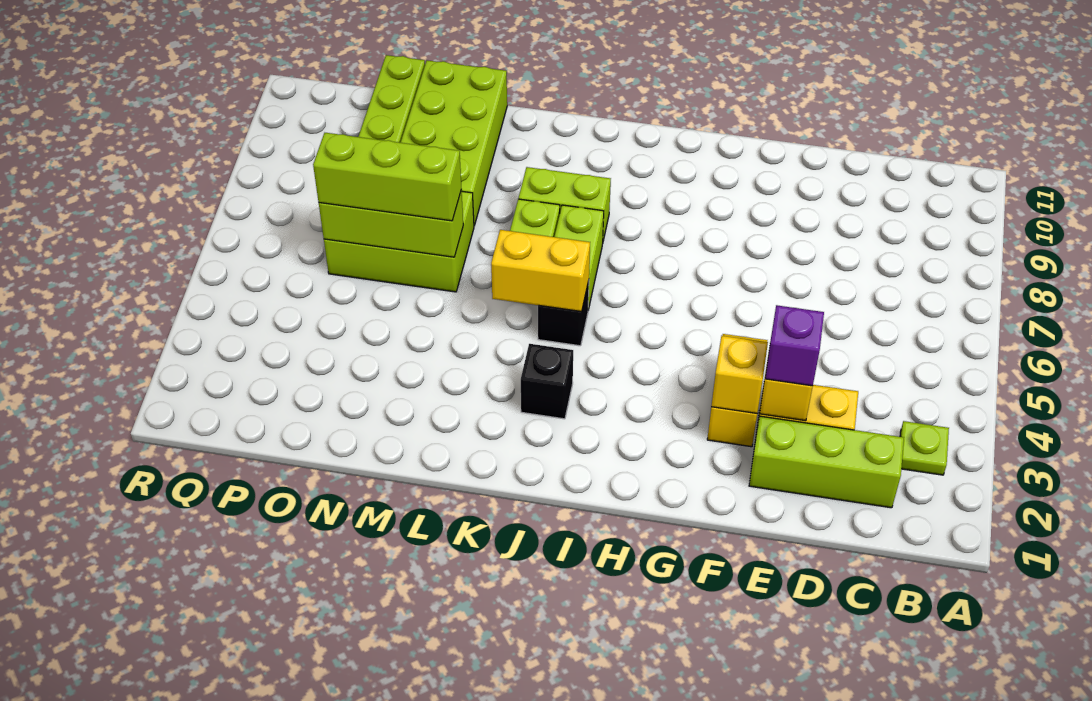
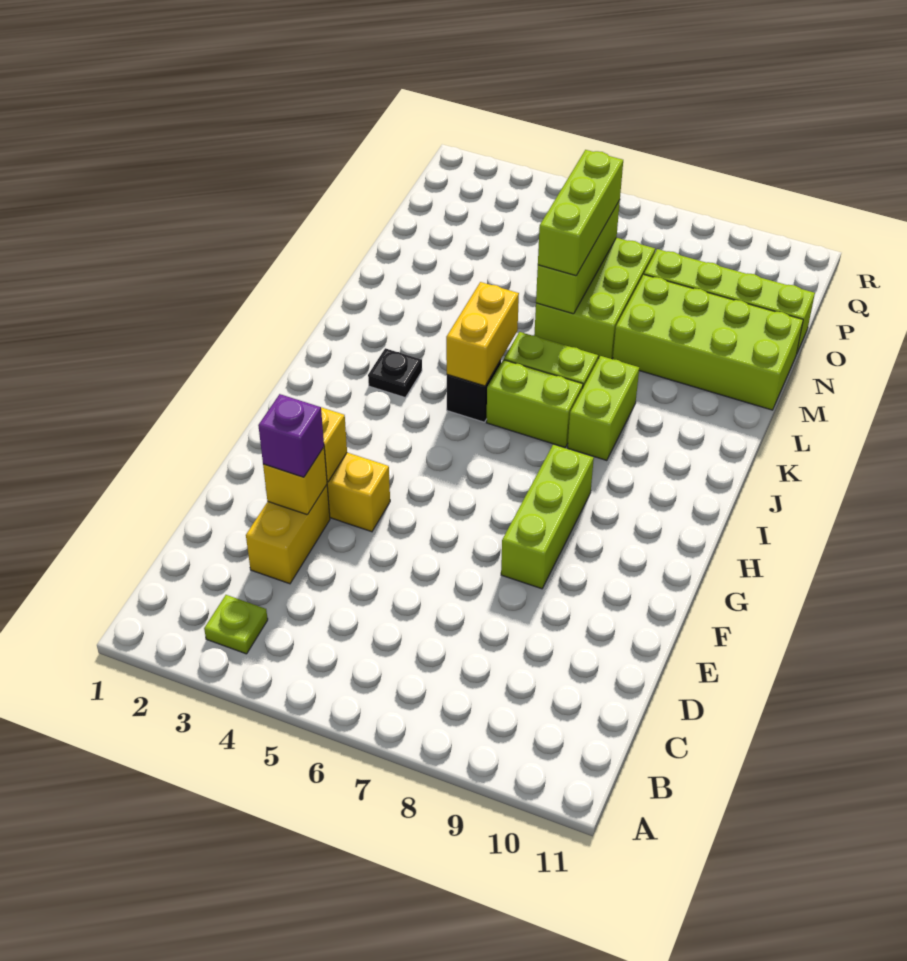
lime 1x3 brick [749,416,904,508] -> lime 1x3 brick moved to [501,445,594,589]
black 1x1 brick [521,344,573,419] -> black 1x1 plate [368,348,422,398]

